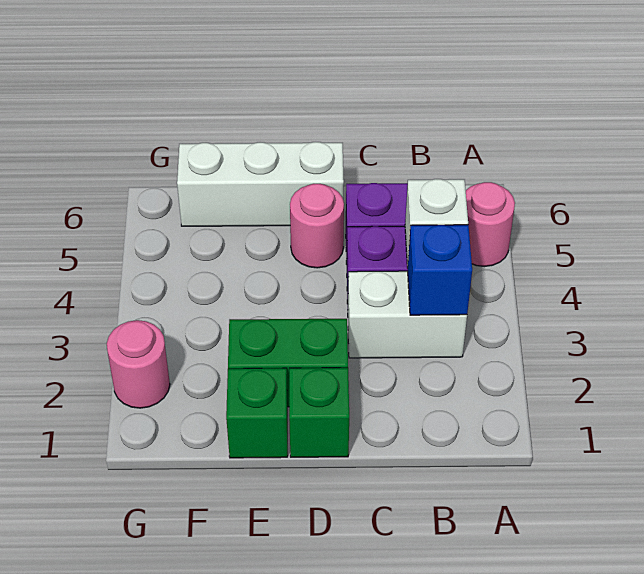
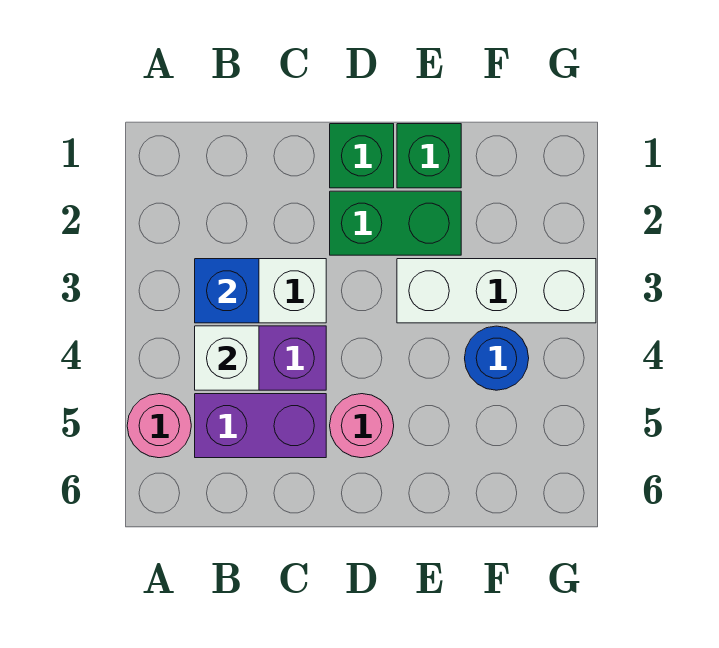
white 1x3 brick [177,142,344,226] -> white 1x3 brick moved to [397,259,596,323]
none -> blue 1x1 round brick [465,326,529,390]
pink 1x1 round brick [107,320,170,408] -> none

